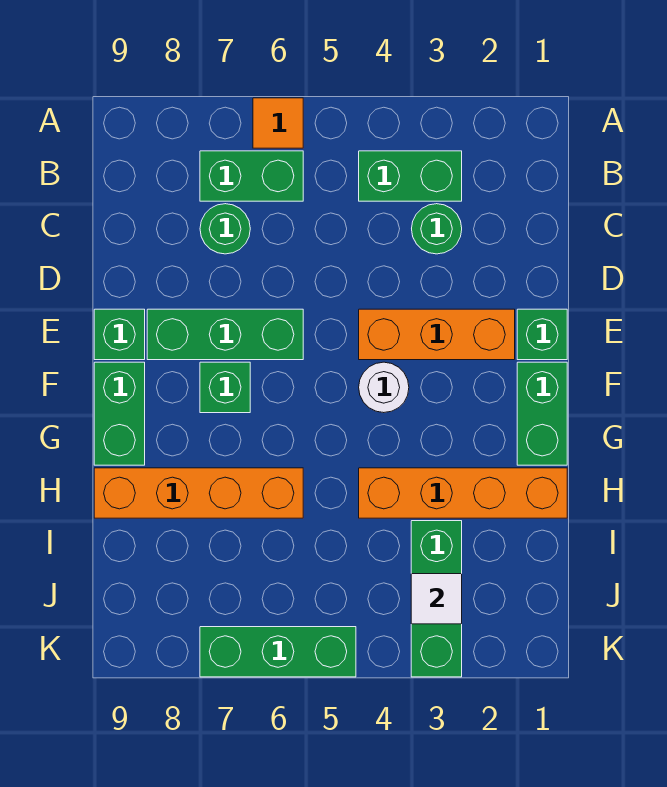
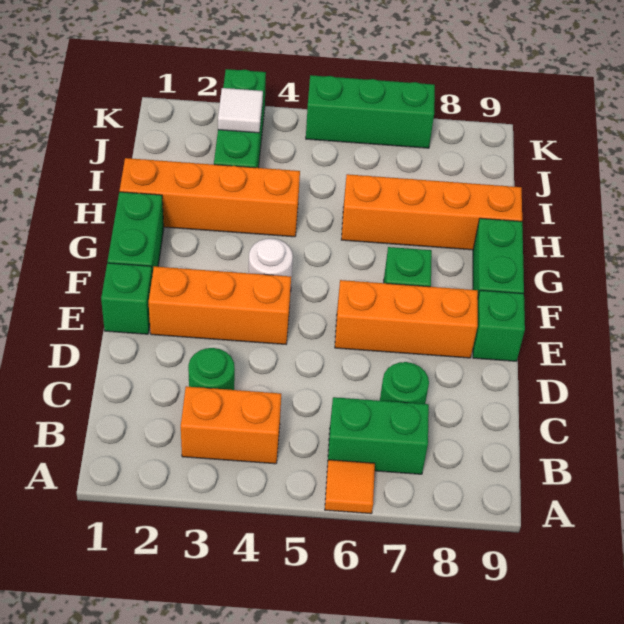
green 1x2 brick [359,151,462,201] -> orange 1x2 brick [181,386,281,464]
green 1x3 brick [147,309,303,360] -> orange 1x3 brick [335,280,478,358]

